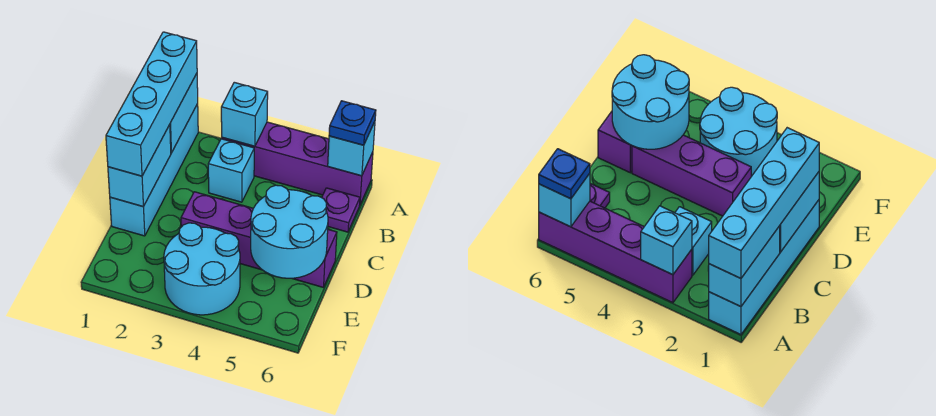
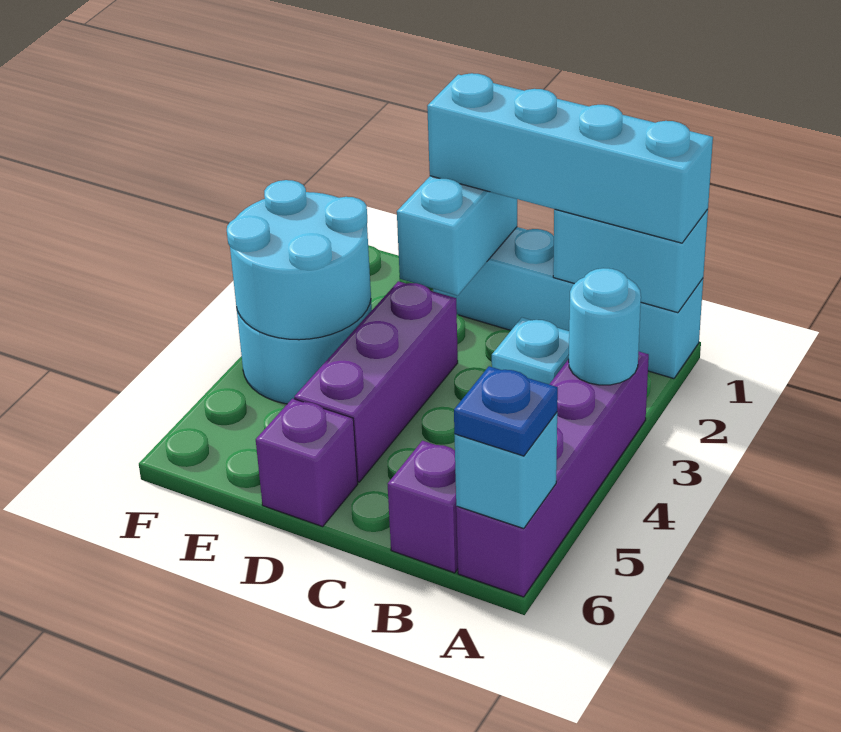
cyan 1x1 brick [221,82,268,146] -> cyan 1x1 round brick [569,268,641,385]
purple 1x1 plate [322,188,360,232] -> purple 1x1 brick [388,441,458,573]
cyan 1x2 brick [108,125,171,206] -> cyan 1x2 brick turned to [397,176,517,296]
cyan 2x2 round brick [251,185,328,278] -> cyan 2x2 round brick moved to [227,180,371,340]

